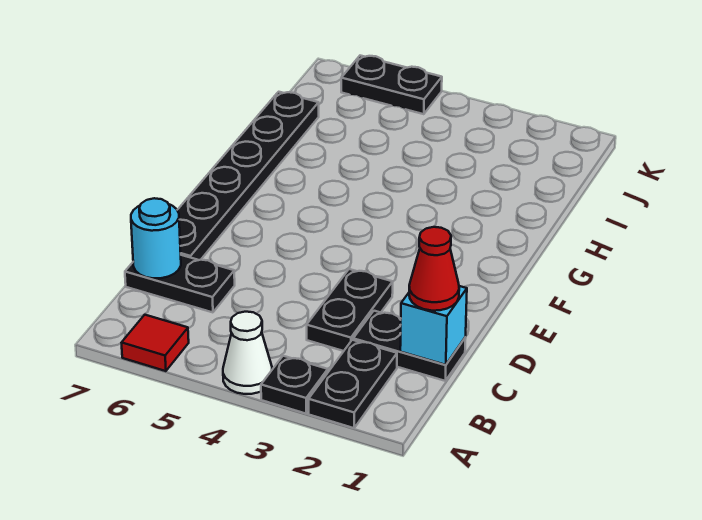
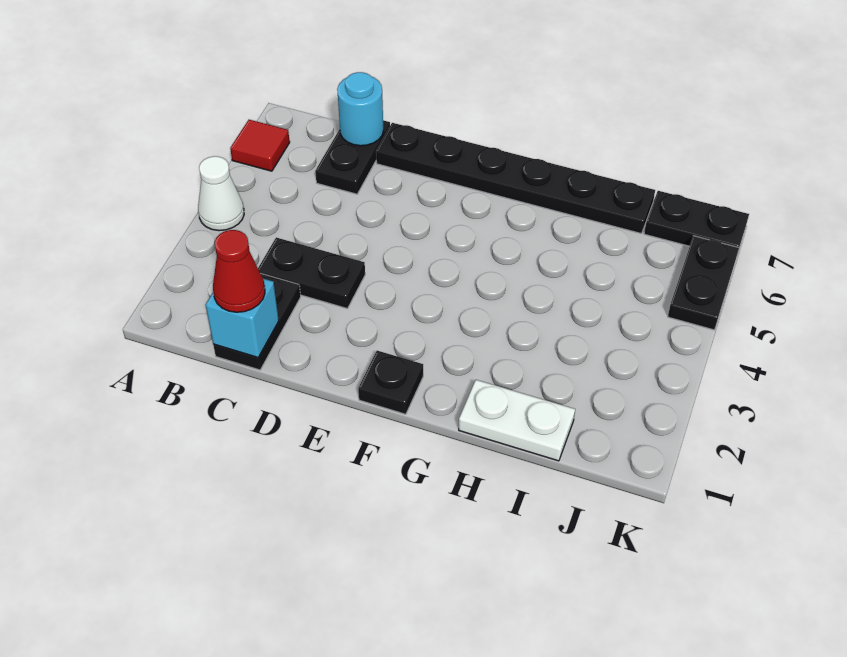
black 1x2 plate [309,340,397,428] -> black 1x2 plate moved to [644,191,749,247]
black 1x1 plate [261,356,328,414] -> black 1x1 plate moved to [358,351,423,414]
none -> white 1x2 plate [459,380,575,461]

